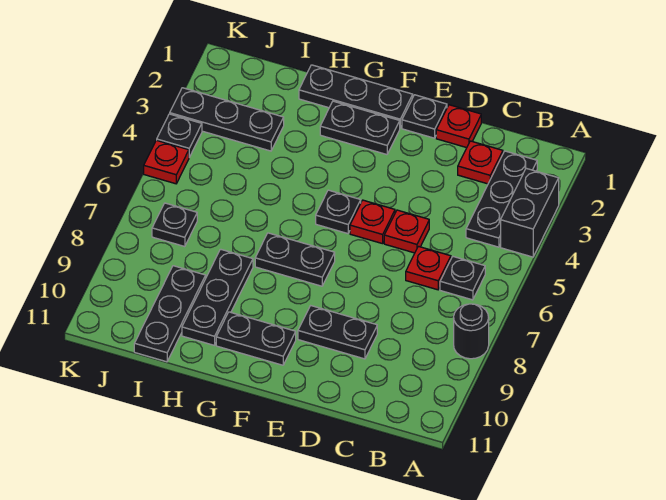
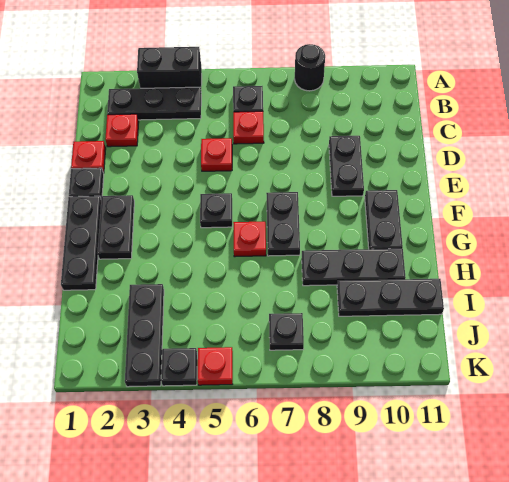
red 1x1 plate [350,200,395,244] -> red 1x1 plate moved to [233,222,266,257]

